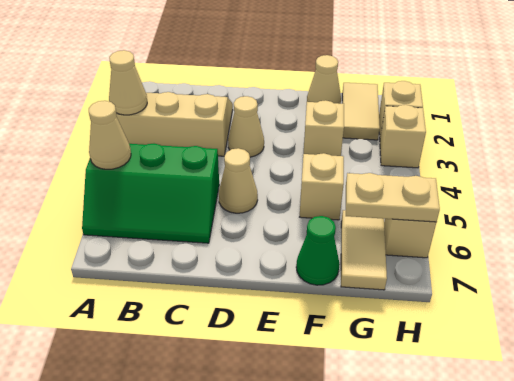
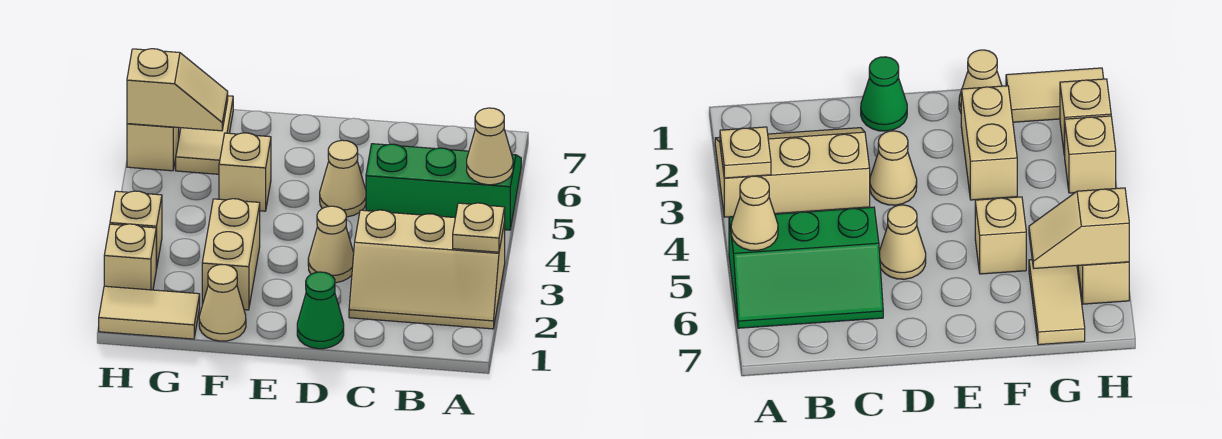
tan 1x1 cone [109,50,147,115] -> tan 1x1 plate [453,203,505,252]
tan 1x1 brick [304,100,344,156] -> tan 1x2 brick [202,199,260,310]
green 1x1 cone [296,216,340,285] -> green 1x1 cone moved to [297,272,344,349]
tan 1x2 tile [342,83,380,140] -> tan 1x2 tile turned to [99,286,200,339]
tan 1x2 plate [346,173,440,222] -> tan 1x2 slope [127,49,228,131]

